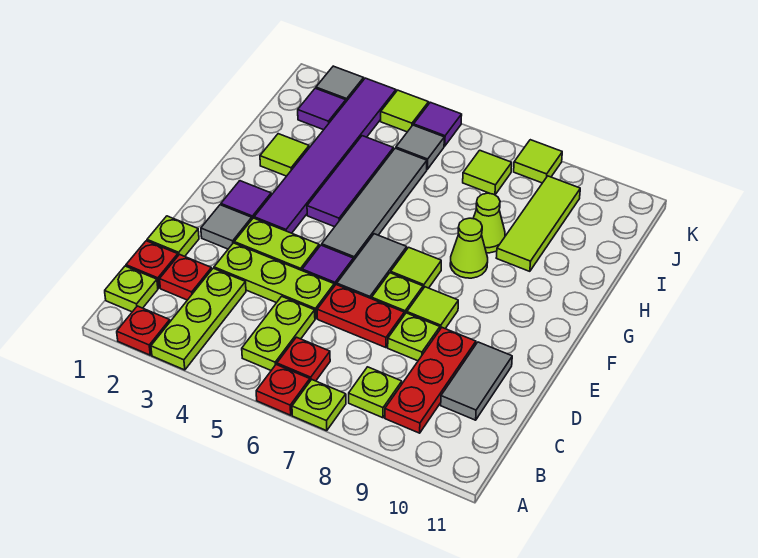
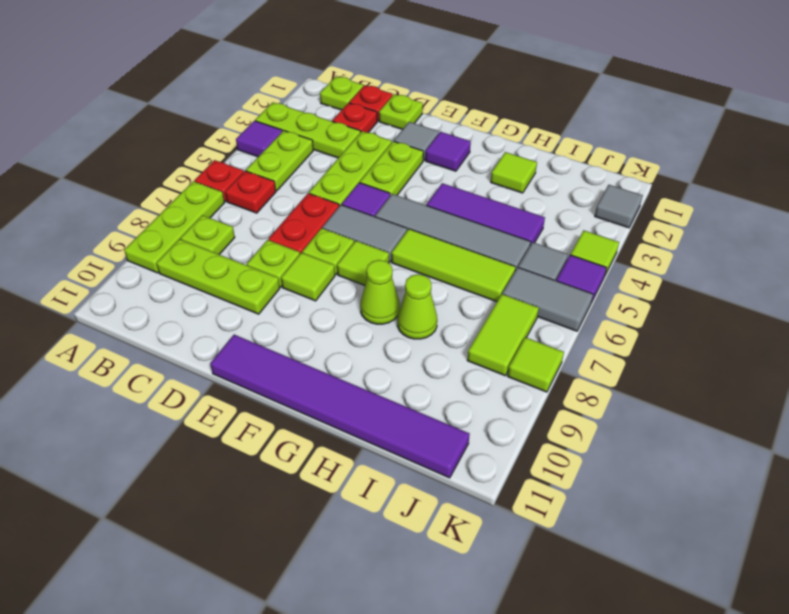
red 1x1 plate [117,306,170,355] -> none
lime 1x1 plate [292,380,346,431] -> lime 1x3 plate [124,181,225,273]
lime 1x2 plate [242,296,315,370] -> lime 1x2 plate turned to [246,131,313,191]
red 1x3 plate [385,328,476,433] -> lime 1x3 plate [157,239,280,314]
grey 1x2 tile [441,342,512,420] -> grey 1x2 tile moved to [502,268,593,331]
purple 1x6 tile [254,78,396,233] -> purple 1x6 tile moved to [210,335,470,478]
lime 1x3 tile [496,176,580,271] -> lime 1x3 tile moved to [392,229,516,302]
purple 1x1 tile [298,88,346,130] -> purple 1x1 tile moved to [236,121,282,157]
lime 1x1 tile [463,150,512,195] -> lime 1x2 tile [467,294,539,376]

